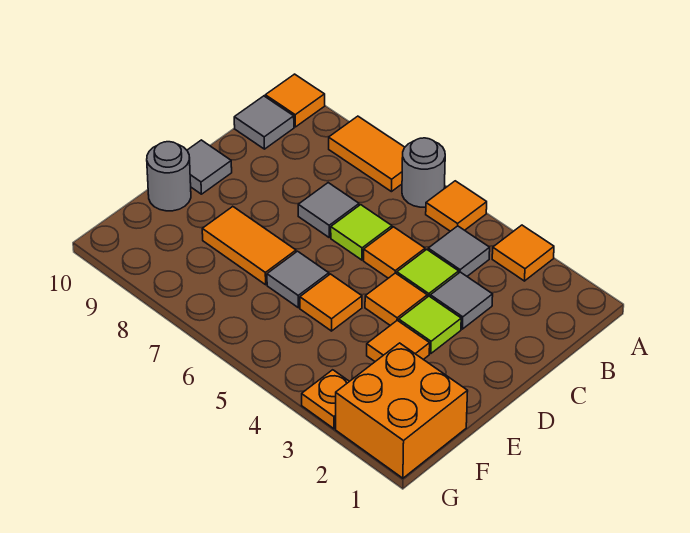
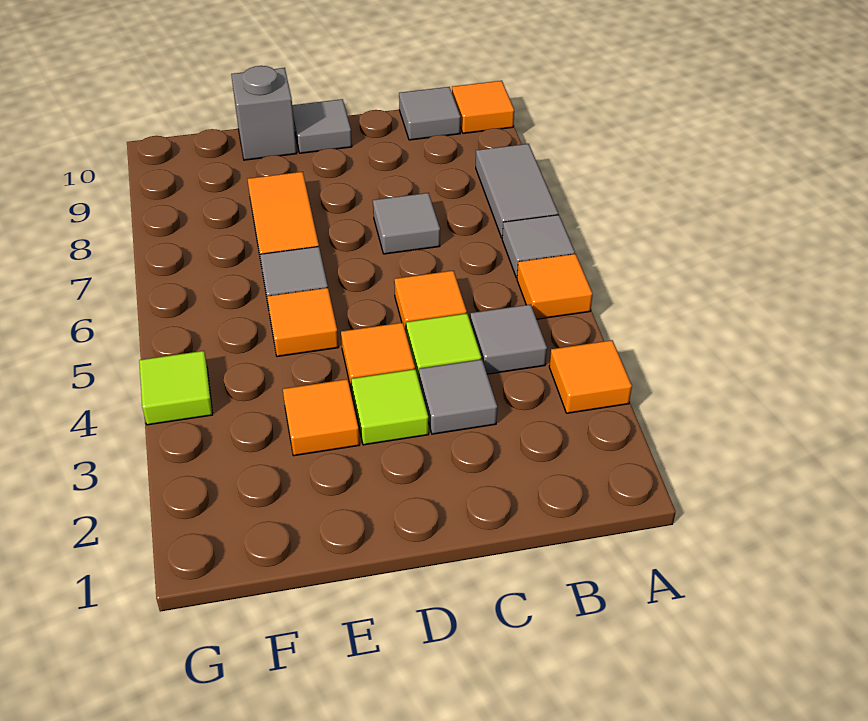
grey 1x1 round brick [402,138,445,207] -> grey 1x1 tile [502,215,575,278]
orange 1x2 tile [329,116,405,192] -> grey 1x2 tile [476,144,558,238]
lime 1x1 tile [331,205,392,260] -> lime 1x1 tile moved to [139,351,213,425]
grey 1x1 round brick [147,142,191,211] -> grey 1x1 brick [231,66,297,160]
orange 2x2 brick [336,343,468,478] -> none
orange 1x1 plate [302,370,349,429] -> none

